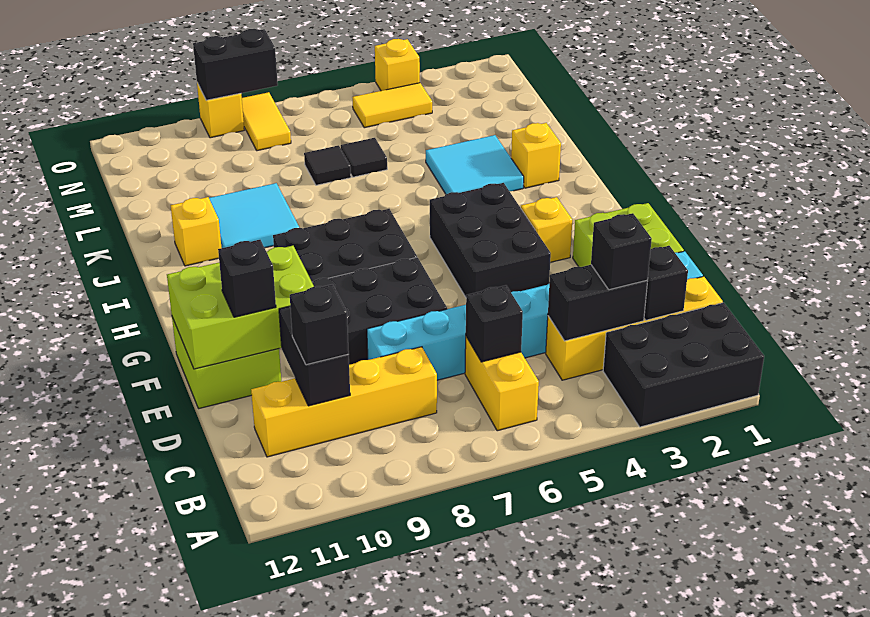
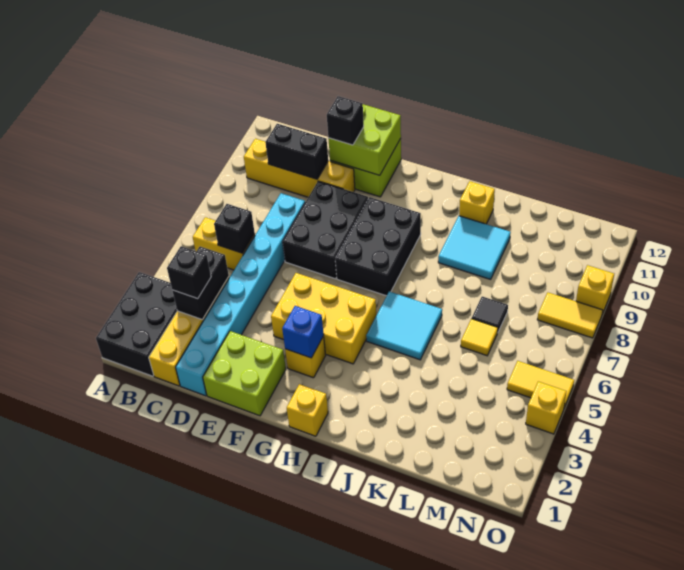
black 1x1 brick [644,246,688,320] -> none
yellow 1x4 brick [251,347,437,457] -> yellow 1x4 brick turned to [244,139,355,197]
black 1x1 brick [290,284,349,365] -> none
lime 2x3 brick [167,246,314,369] -> lime 2x2 brick [328,104,401,175]
black 2x3 brick [430,183,551,297] -> yellow 2x3 brick [271,273,376,364]
none -> blue 1x1 brick [282,306,324,358]
yellow 1x1 brick [511,123,561,188] -> yellow 1x1 brick moved to [287,384,328,436]
cyan 2x2 tile [426,135,524,194] -> cyan 2x2 tile moved to [366,292,442,360]
black 1x1 tile [341,138,387,177] -> yellow 1x1 tile [461,319,498,356]
yellow 1x2 tile [352,83,432,128] -> yellow 1x2 tile turned to [507,361,574,408]
black 1x2 brick [193,29,278,100] -> none

